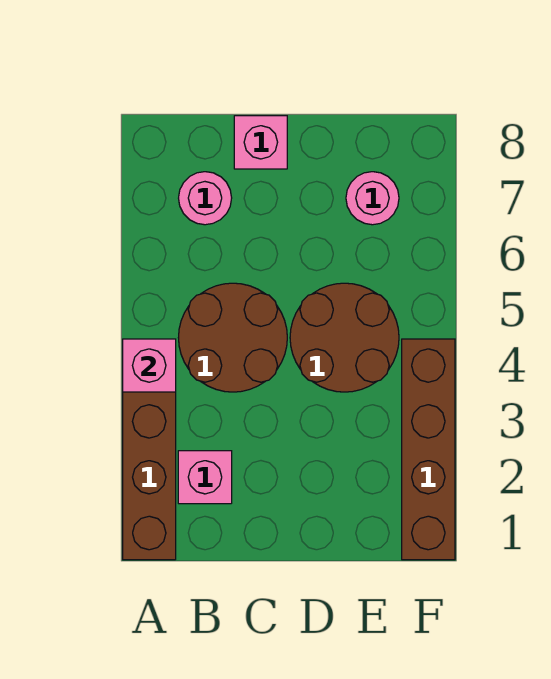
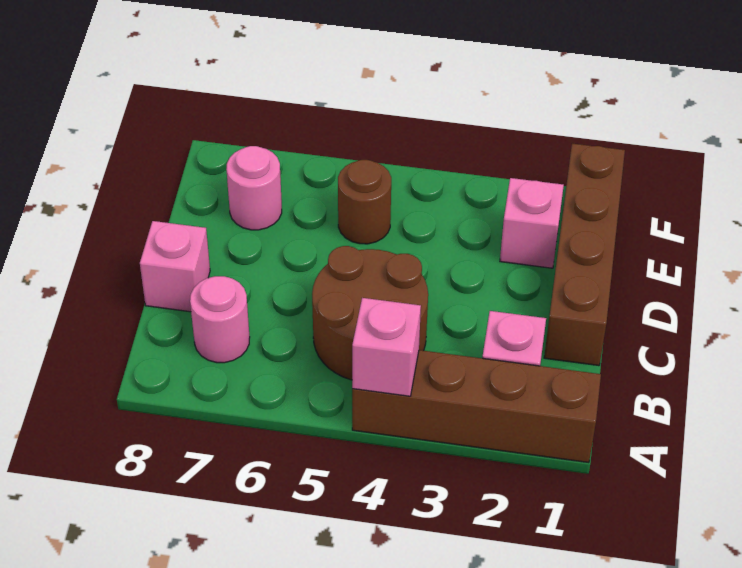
brown 2x2 round brick [290,283,399,392] -> brown 1x1 round brick [338,160,391,244]
none -> pink 1x1 brick [500,178,564,268]
brown 1x4 brick [402,339,455,560] -> brown 1x4 brick turned to [544,144,625,366]

